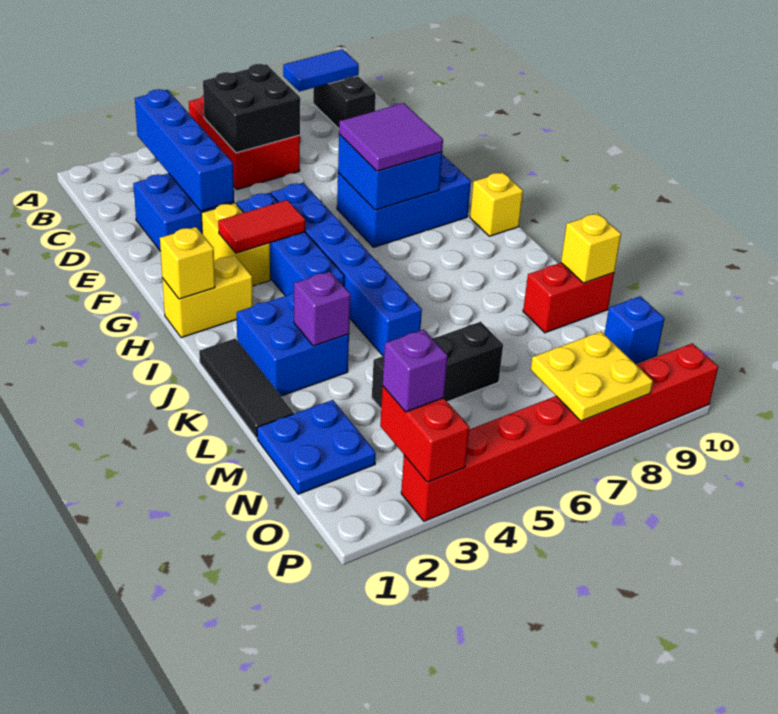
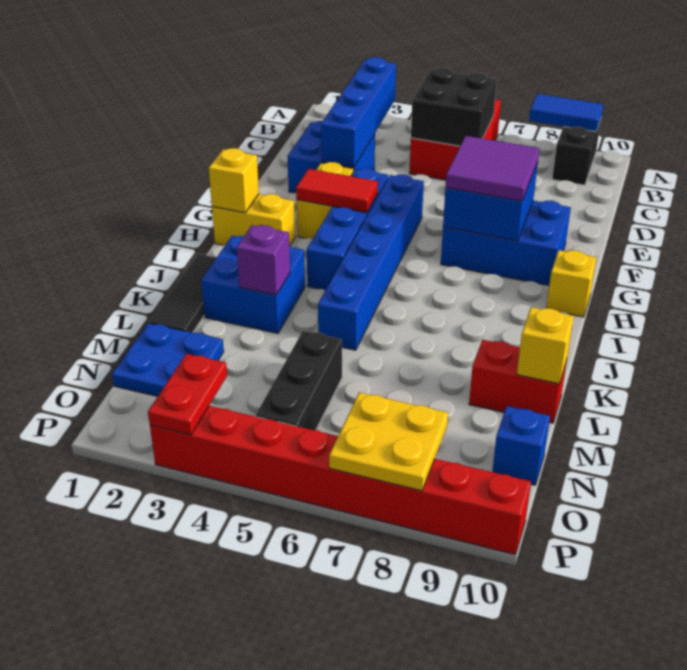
black 1x3 brick [372,322,503,408] -> black 1x3 brick turned to [256,331,342,430]
red 1x2 brick [380,386,469,482] -> red 1x2 plate [148,354,227,435]
purple 1x1 brick [383,329,448,412] -> none

